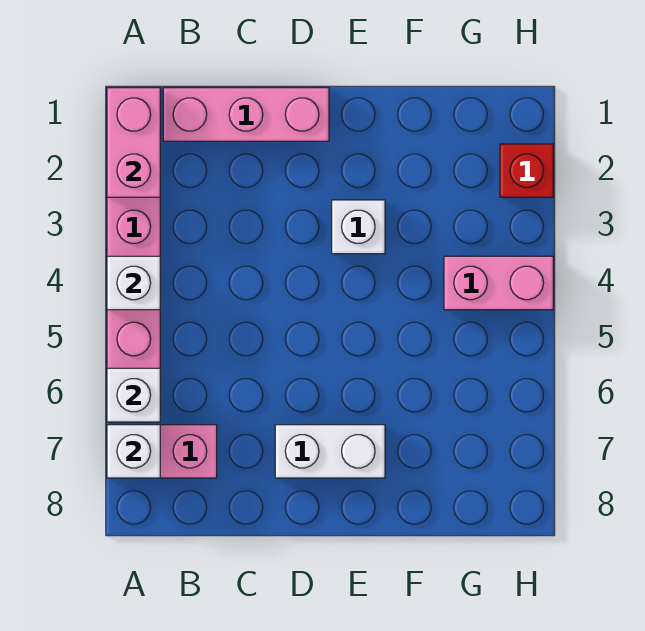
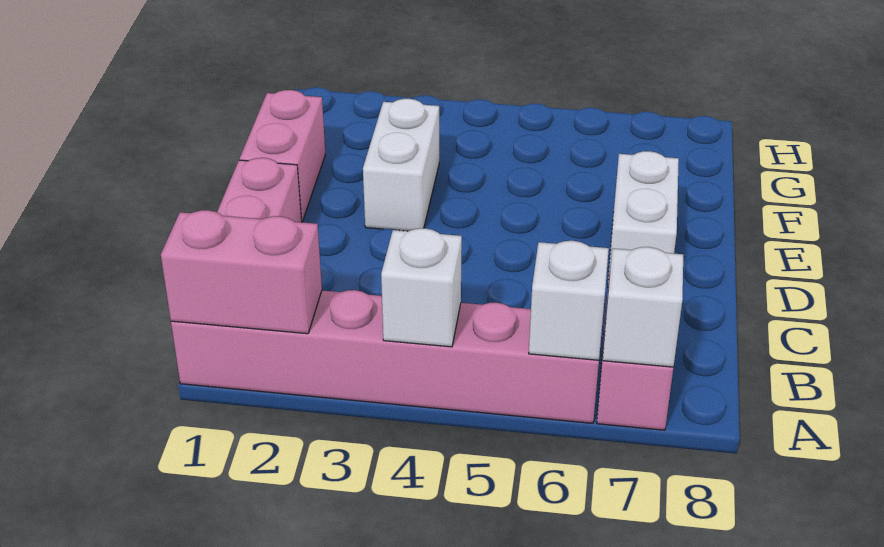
white 1x1 brick [332,200,385,254] -> white 1x2 brick [363,99,439,231]
pink 1x2 brick [444,256,553,310] -> pink 1x2 brick moved to [239,90,325,221]
red 1x1 brick [500,144,553,197] -> none

